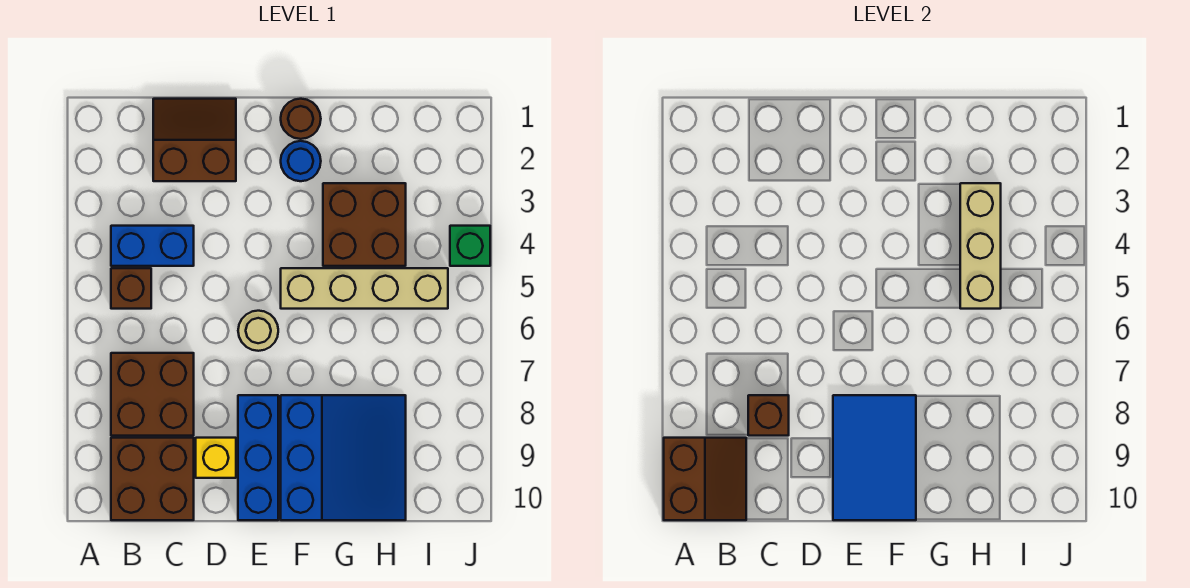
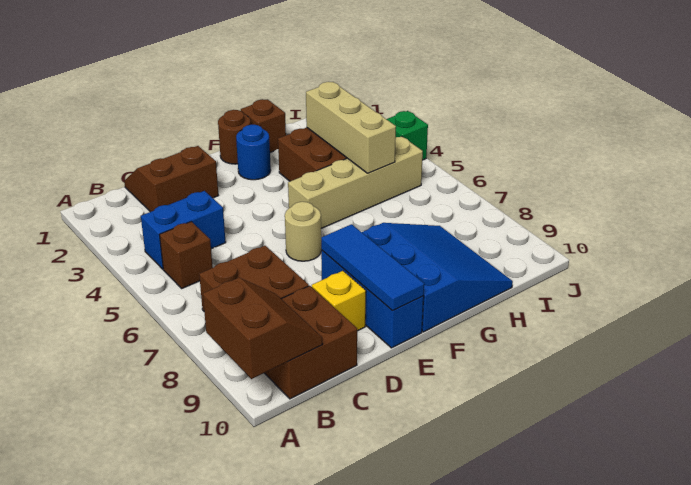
brown 1x1 brick [748,395,789,436] -> brown 1x1 brick moved to [241,99,286,153]
blue 2x3 tile [833,395,916,520] -> blue 1x3 tile [321,224,424,310]

